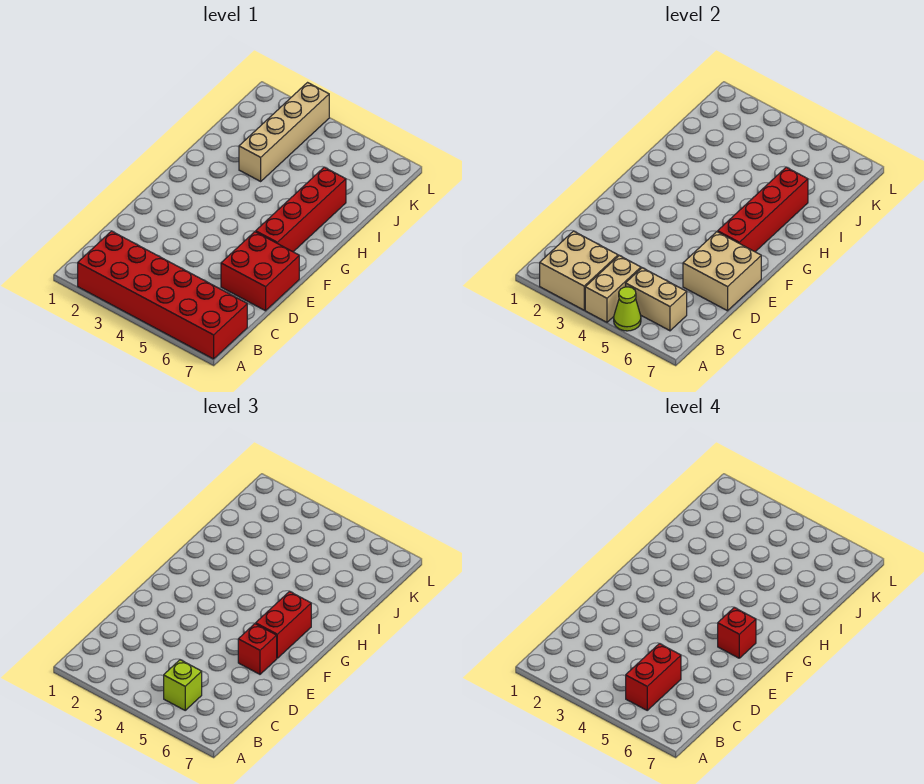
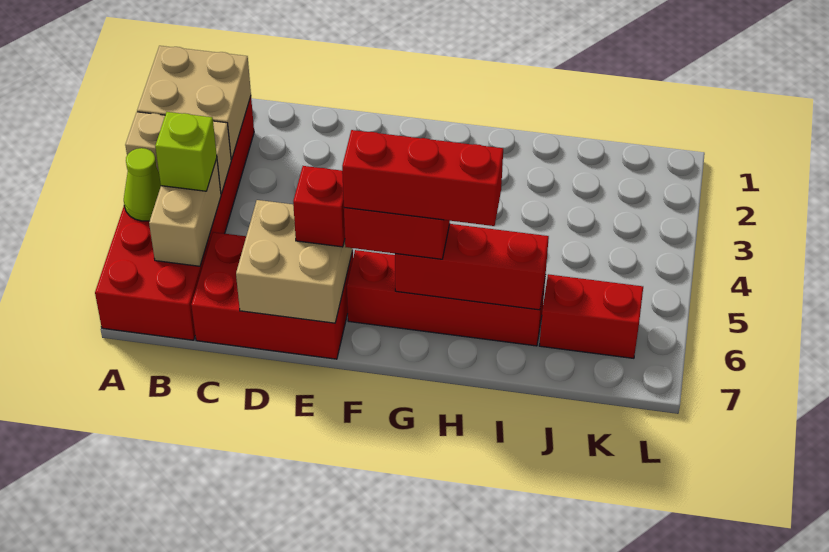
red 1x2 brick [626,644,681,710] -> red 1x2 brick moved to [539,274,643,358]
red 2x2 brick [221,232,299,311] -> red 2x3 brick [191,232,353,359]
red 1x4 brick [718,167,808,252] -> red 1x3 brick [395,224,549,310]
red 1x1 brick [718,607,756,658] -> red 1x3 brick [342,130,503,226]
tan 1x4 brick [239,83,329,181] -> none

